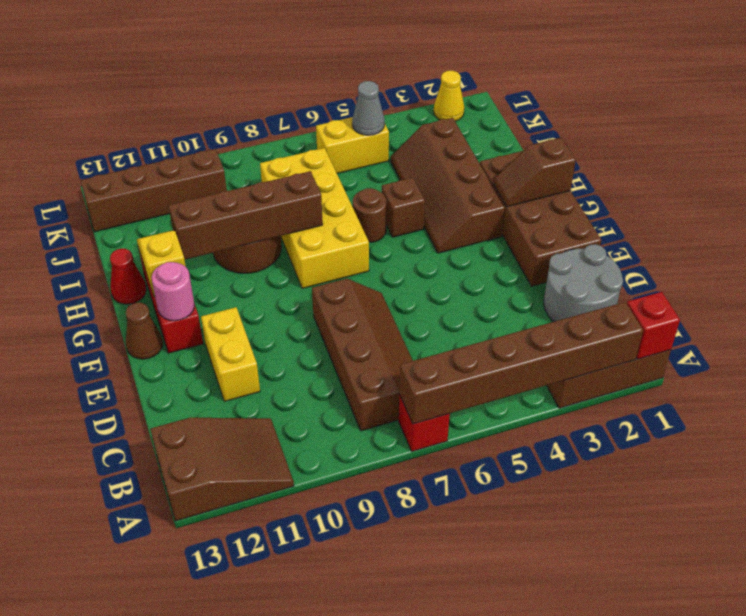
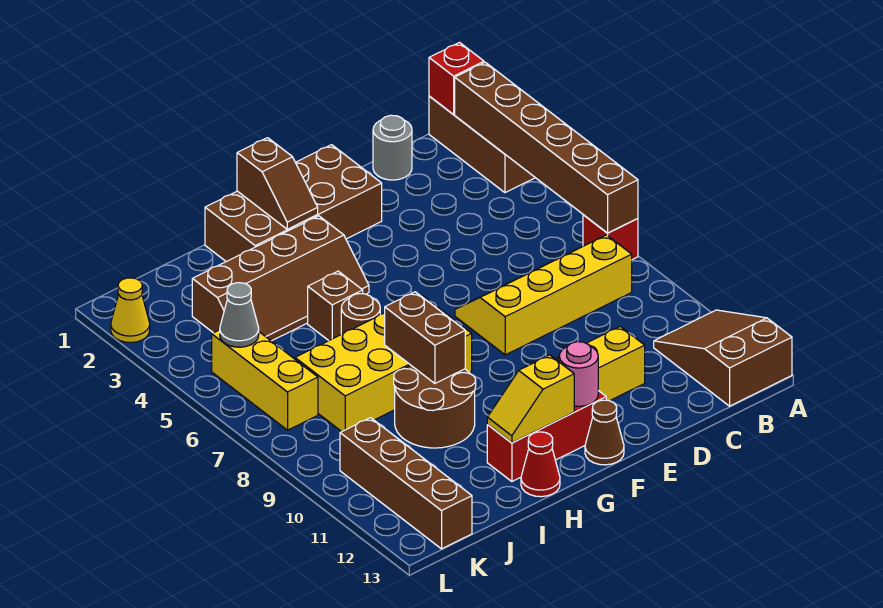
brown 2x4 slope [312,279,413,431] -> yellow 2x4 slope [455,235,632,355]
grey 2x2 round brick [544,244,623,322] -> grey 1x1 round brick [373,115,412,180]
brown 1x4 brick [168,171,323,260] -> brown 1x2 brick [385,292,465,383]
yellow 1x2 brick [316,117,389,173] -> yellow 1x3 brick [212,330,318,430]

